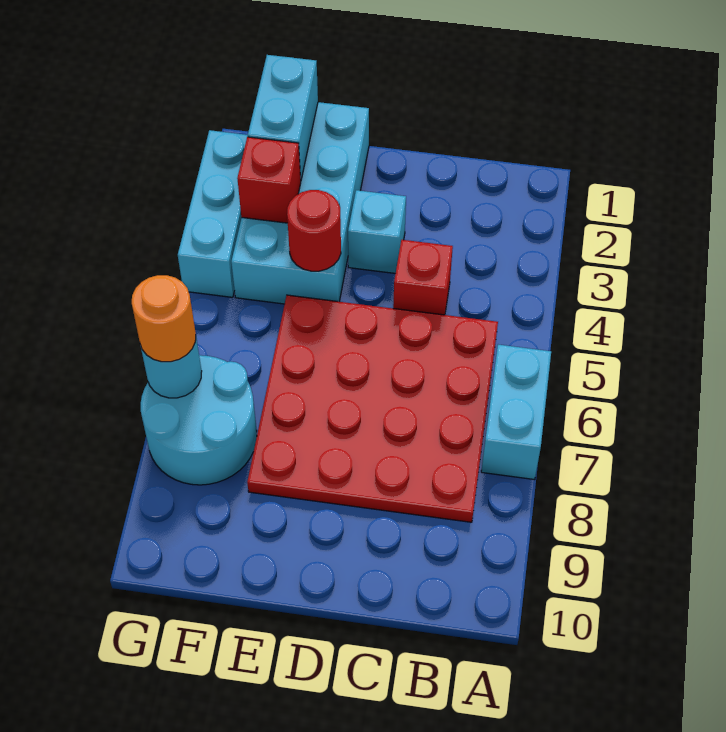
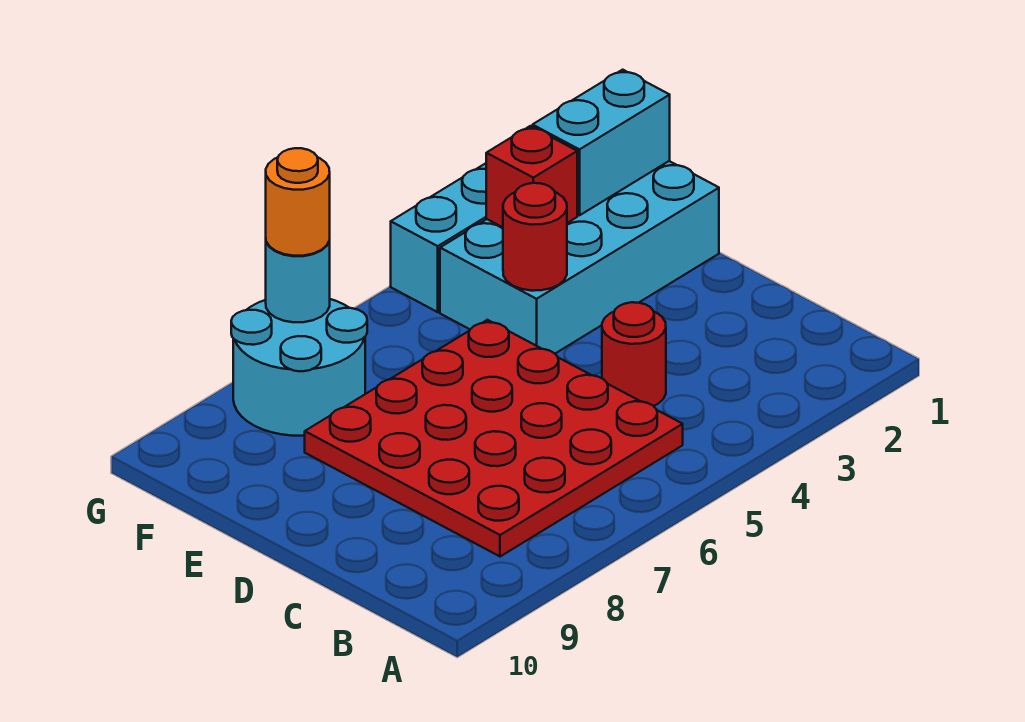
cyan 1x2 brick [481,345,551,480] -> none
red 1x1 brick [393,240,453,315] -> red 1x1 round brick [602,302,666,406]
cyan 1x1 brick [348,190,406,273] -> none

